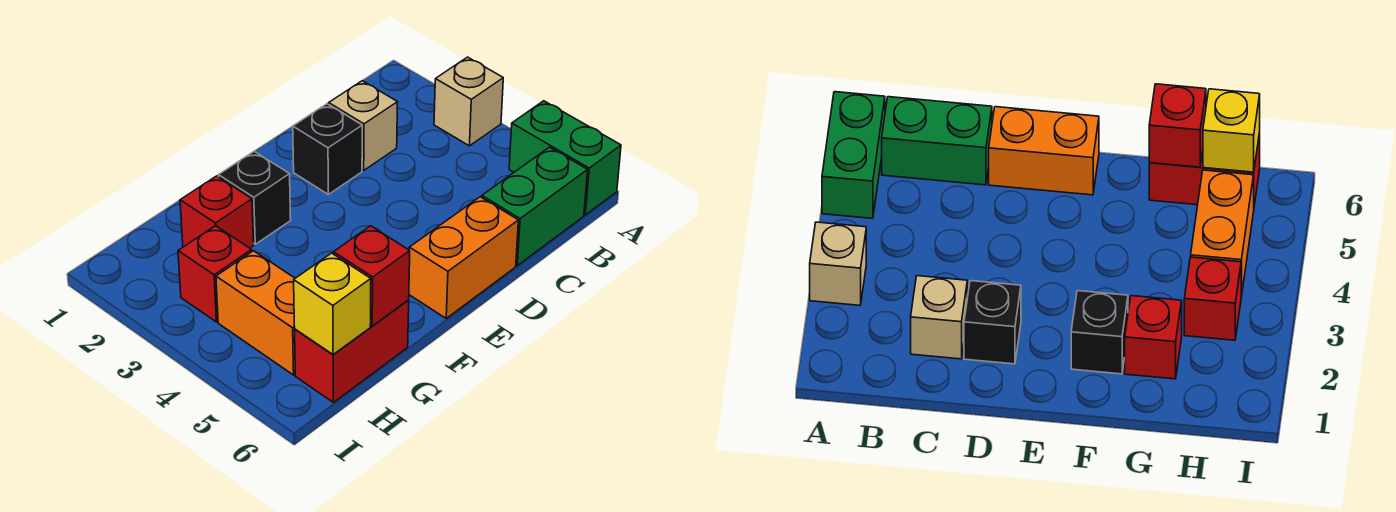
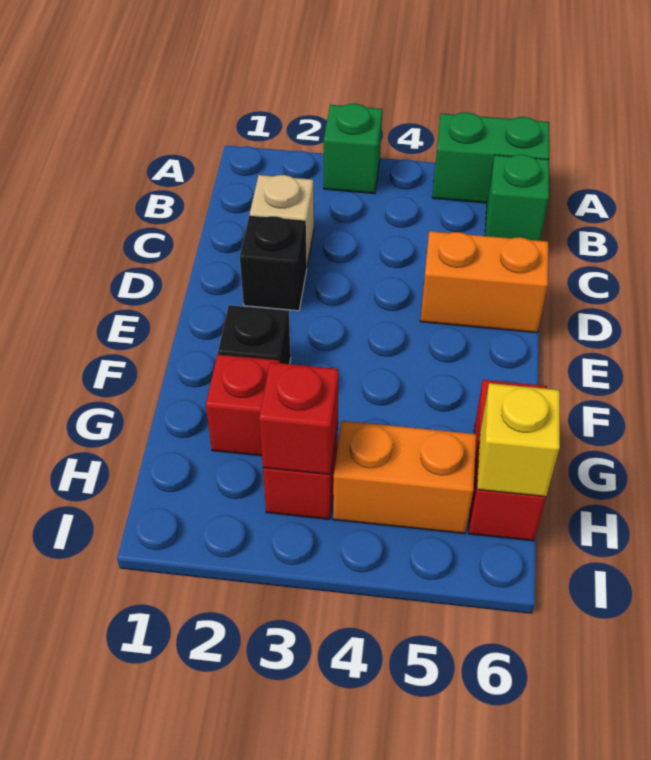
tan 1x1 brick [434,57,503,146] -> green 1x1 brick [324,104,382,194]
green 1x2 brick [482,147,588,265] -> green 1x1 brick [485,155,549,241]
orange 1x2 brick [409,197,518,318] -> orange 1x2 brick turned to [420,231,548,333]
red 1x1 brick [333,226,410,326] -> red 1x1 brick moved to [259,362,339,475]

